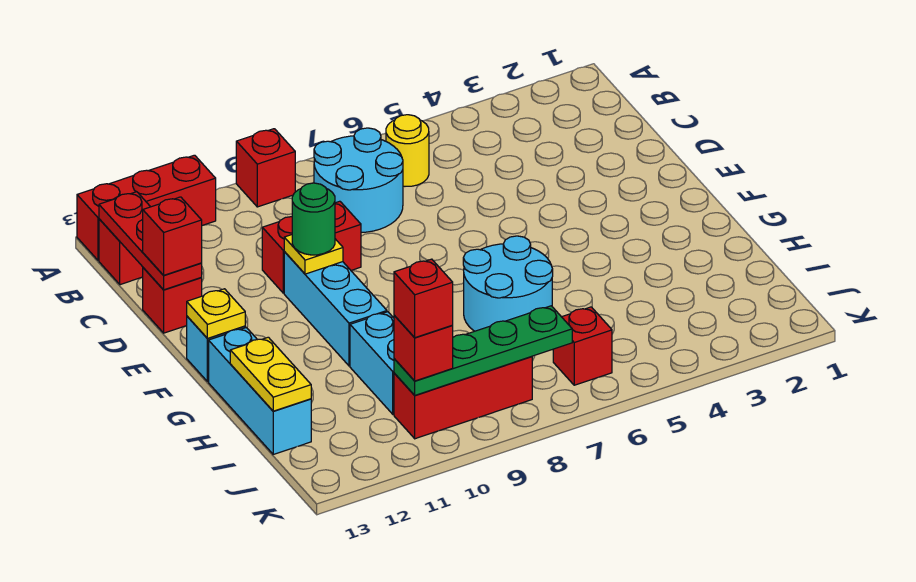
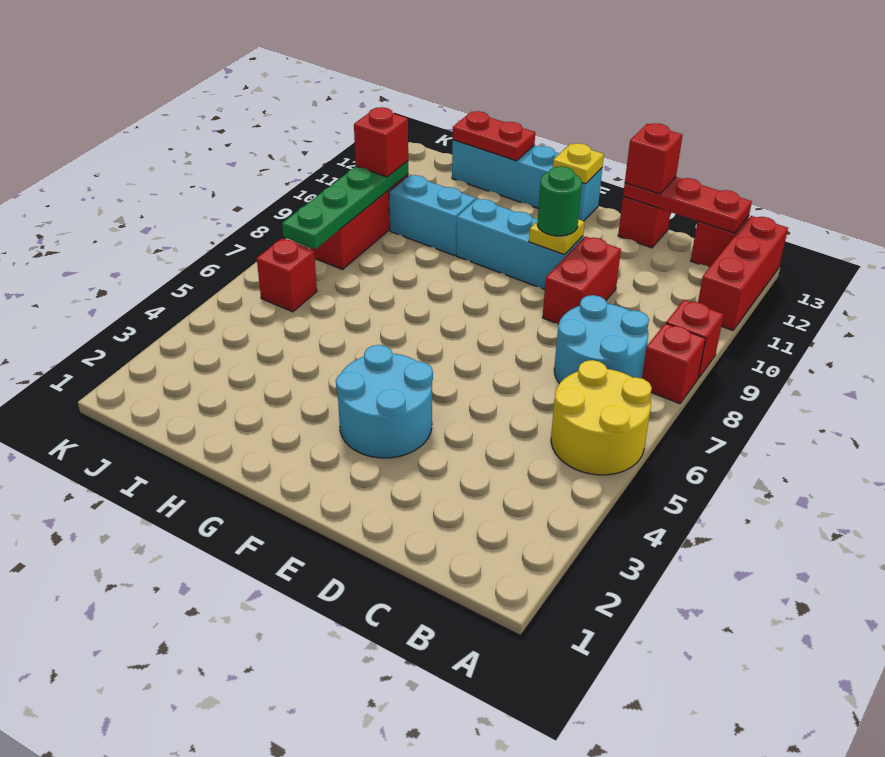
yellow 1x1 round brick [386,115,429,186] -> yellow 2x2 round brick [551,360,652,475]
cyan 2x2 round brick [463,236,553,331] -> cyan 2x2 round brick moved to [336,345,433,458]
yellow 1x2 plate [230,337,311,411] -> red 1x2 plate [453,111,535,161]
red 1x1 brick [394,259,453,338] -> red 1x1 brick moved to [642,323,706,404]

